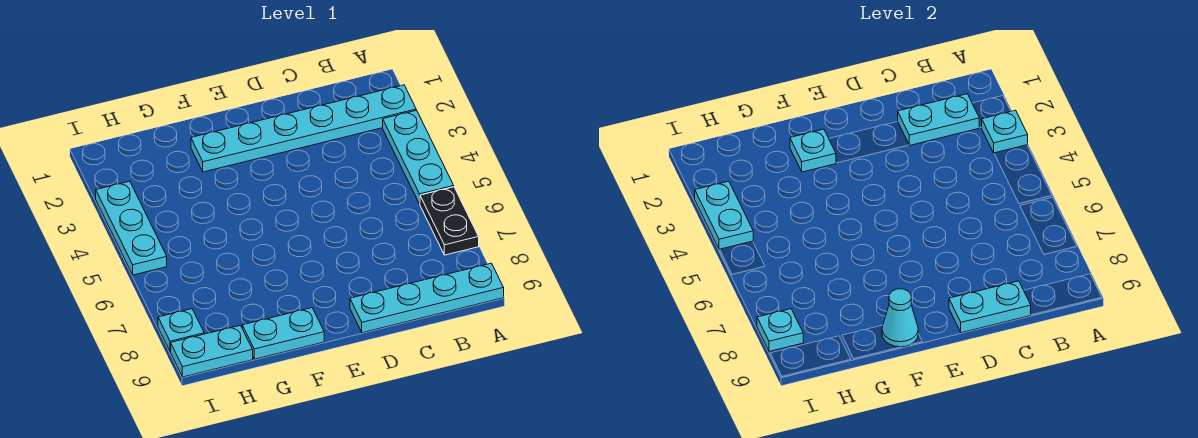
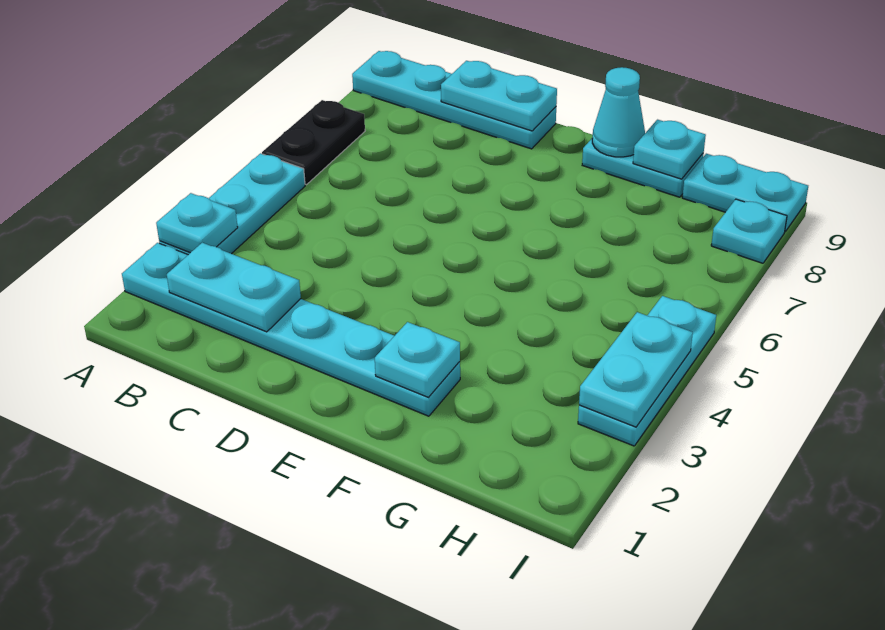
cyan 1x1 plate [757,309,803,352] -> cyan 1x1 plate moved to [633,120,706,179]

